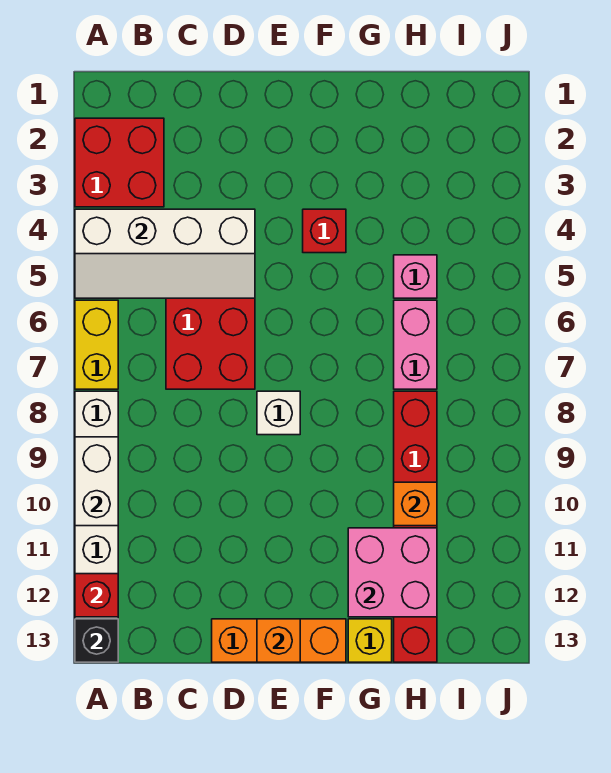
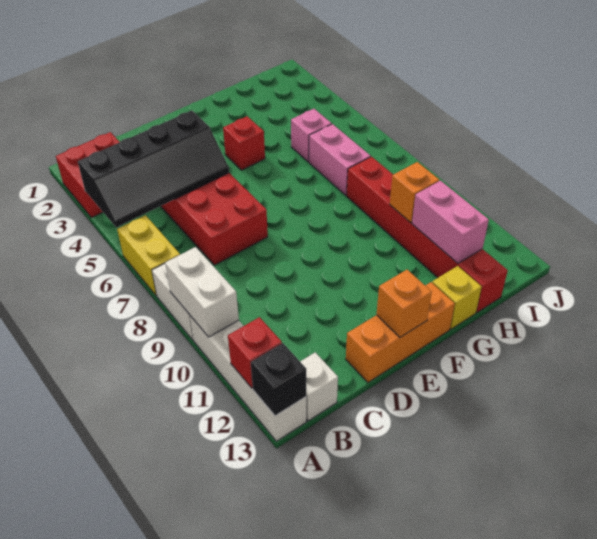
white 2x4 slope [75,209,255,298] -> black 2x4 slope [78,110,229,228]
white 1x1 brick [257,391,300,435] -> white 1x1 brick moved to [300,352,338,421]
pink 2x2 brick [348,528,437,617] -> pink 1x2 brick [412,181,489,263]

